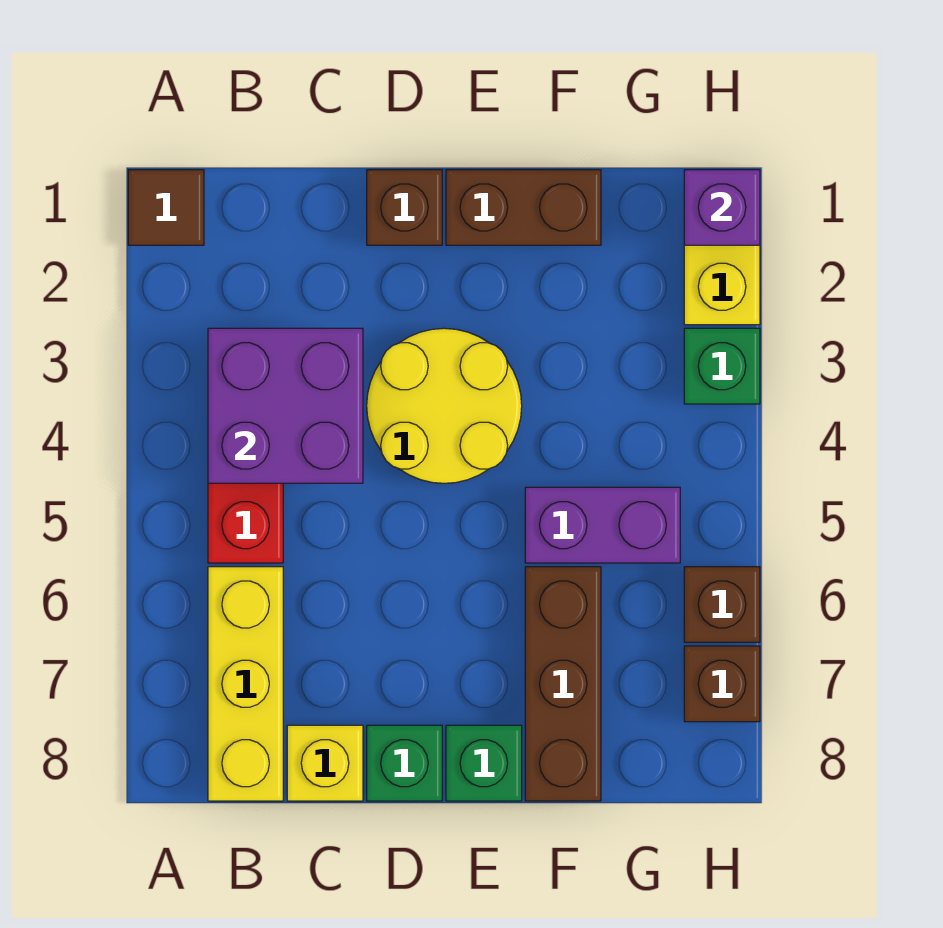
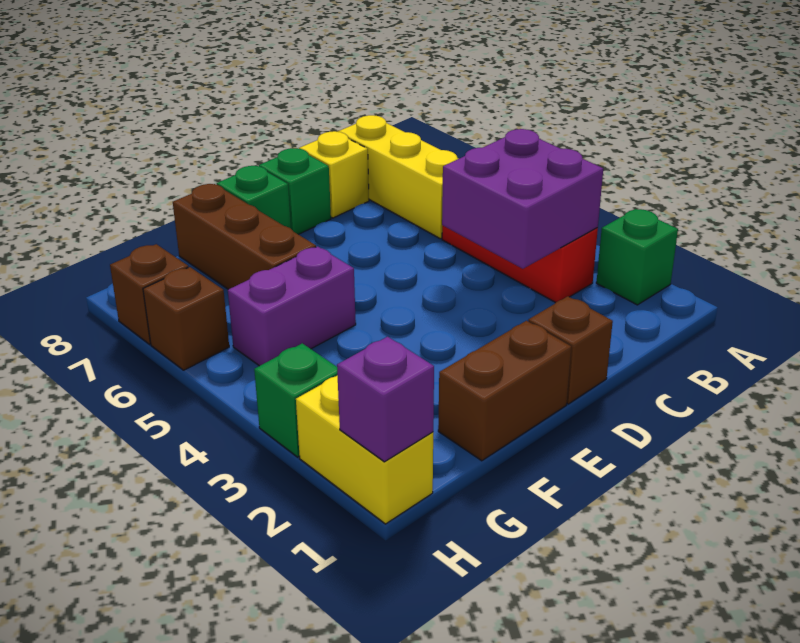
brown 1x1 tile [128,170,204,245] -> none
none -> green 1x1 brick [596,209,678,305]
yellow 2x2 round brick [367,328,522,483] -> none

